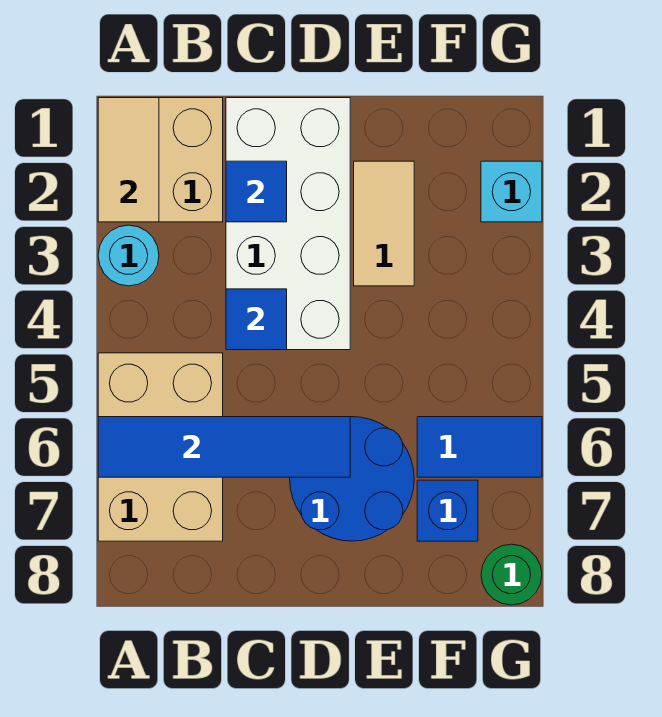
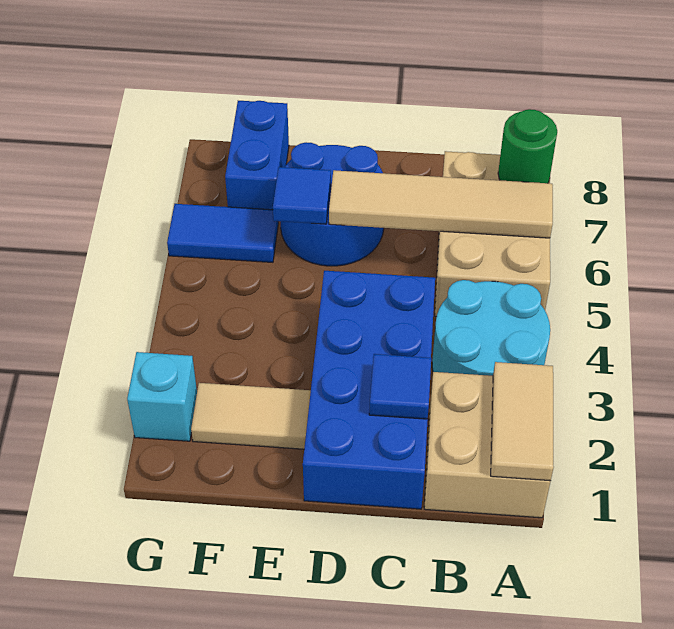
cyan 1x1 round brick [98,225,159,286] -> cyan 2x2 round brick [432,280,550,376]
blue 1x4 tile [98,417,350,477] -> tan 1x4 tile [329,170,553,238]
white 2x4 brick [226,98,350,350] -> blue 2x4 brick [303,271,435,509]
blue 1x1 tile [226,289,287,350] -> blue 1x1 tile moved to [273,167,331,224]
tan 1x2 tile [354,161,414,286] -> tan 1x2 tile turned to [191,383,311,449]
blue 1x1 brick [417,480,478,541] -> blue 1x2 brick [225,101,289,210]
green 1x1 round brick [481,544,542,605] -> green 1x1 round brick moved to [498,109,557,183]

